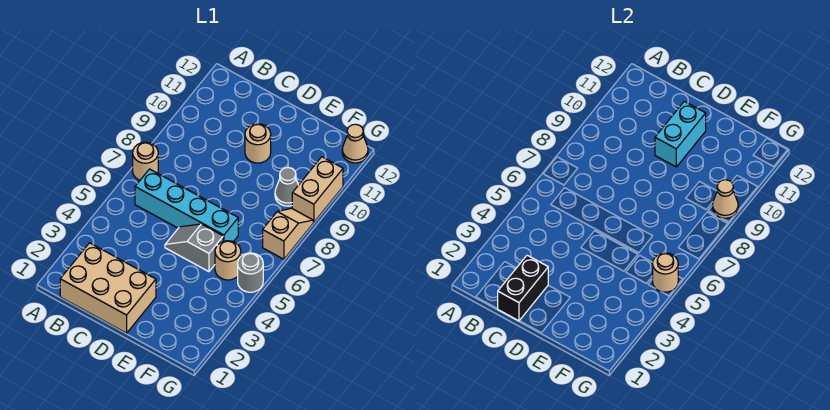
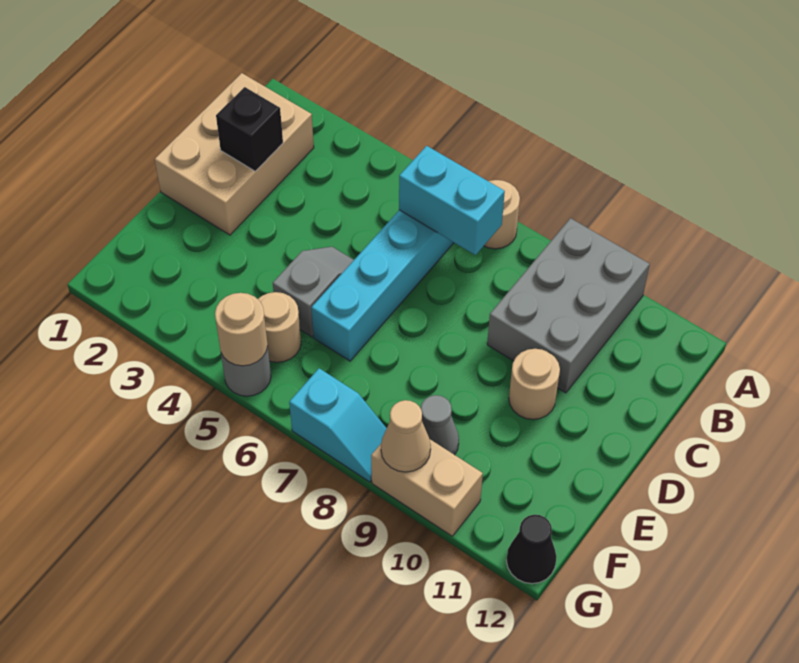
none -> grey 2x3 brick [487,218,650,393]
black 1x2 brick [498,255,548,321] -> black 1x1 brick [216,87,283,171]
cyan 1x2 brick [655,101,706,167] -> cyan 1x2 brick moved to [399,146,505,255]
tan 1x2 slope [263,208,313,259] -> cyan 1x2 slope [289,368,387,482]
tan 1x1 cone [342,124,368,163] -> black 1x1 cone [506,515,557,584]

